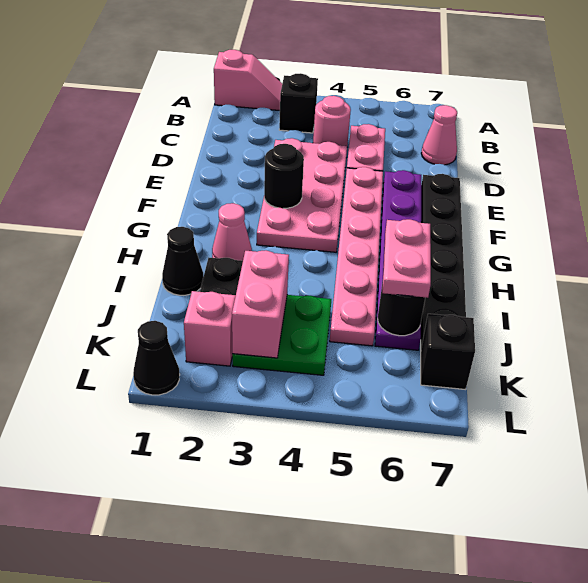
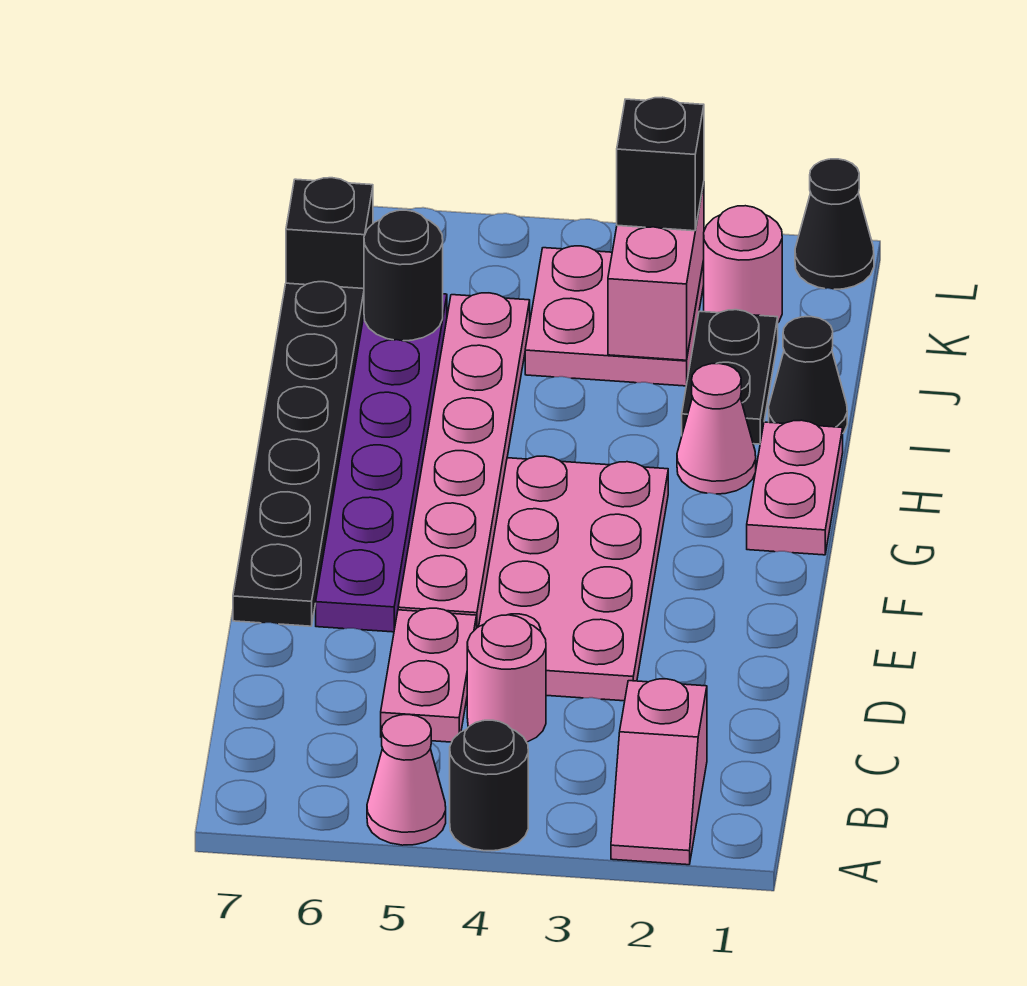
pink 1x2 slope [214,50,282,111] -> pink 1x2 slope turned to [611,679,707,865]
black 1x1 brick [279,73,318,133] -> black 1x1 brick moved to [617,97,704,231]
pink 1x1 cone [421,105,457,165] -> pink 1x1 cone moved to [367,715,446,845]
black 1x1 round brick [264,144,304,208] -> black 1x1 round brick moved to [450,720,528,851]
pink 1x2 plate [382,219,431,298] -> pink 1x2 plate moved to [747,420,843,555]
green 2x2 plate [232,295,331,375] -> pink 2x2 plate [525,246,704,386]
pink 1x1 brick [184,291,236,366] -> pink 1x1 round brick [703,206,782,322]

